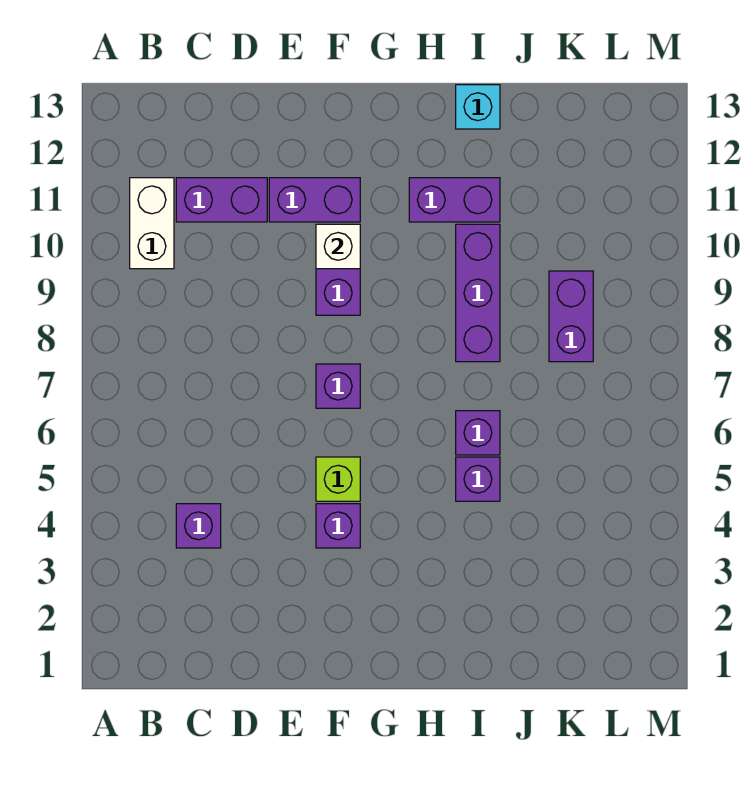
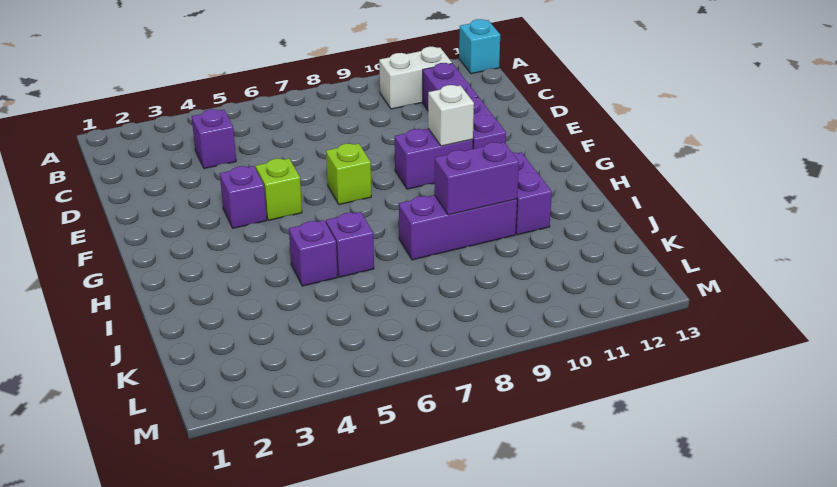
purple 1x1 brick [316,364,360,408] -> lime 1x1 brick [326,144,371,205]
cyan 1x1 brick [456,85,500,129] -> cyan 1x1 brick moved to [459,19,500,74]
purple 1x2 brick [549,271,593,362] -> purple 1x2 brick moved to [434,142,519,215]

